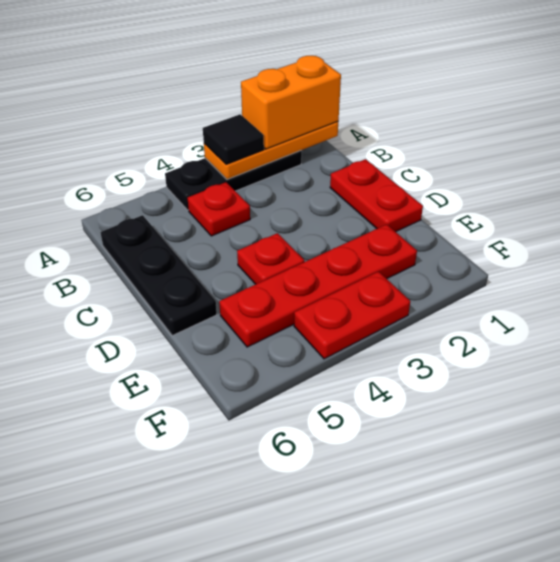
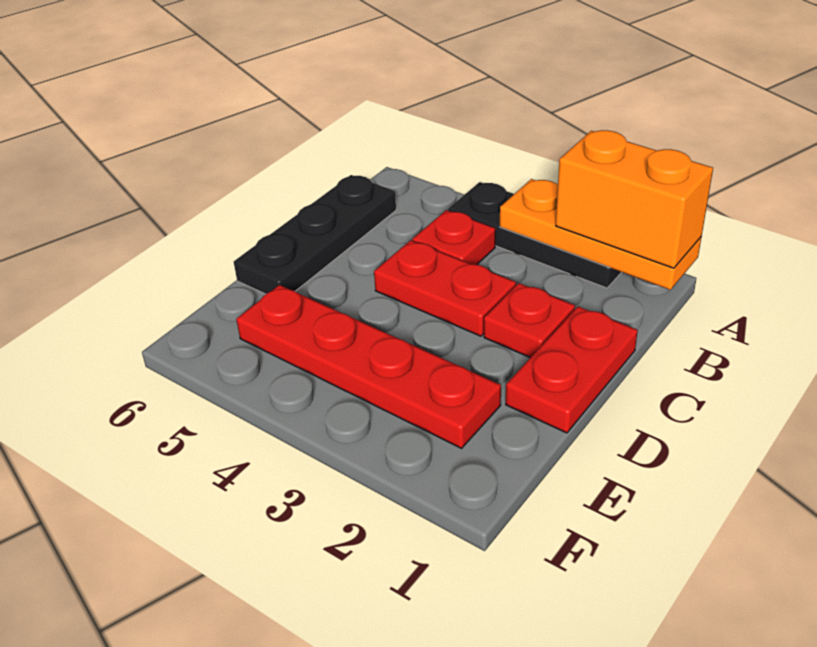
black 1x1 tile [203,114,264,164] -> none
red 1x1 plate [237,233,305,284] -> red 1x1 plate moved to [484,283,575,358]
red 1x2 plate [294,272,410,359] -> red 1x2 plate moved to [374,240,516,336]

